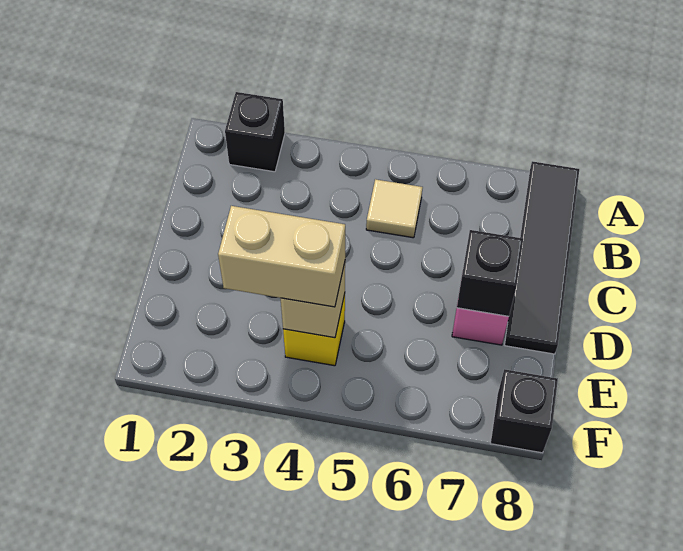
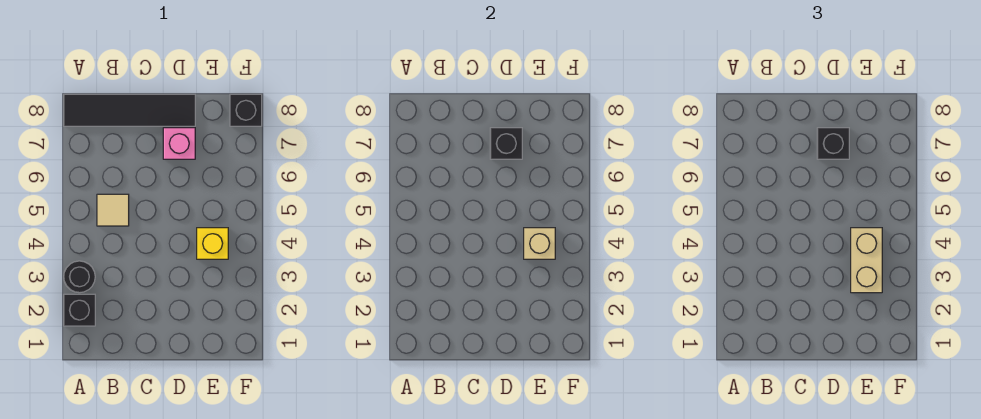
none -> black 1x1 round brick [64,261,95,293]
none -> black 1x1 brick [817,128,849,159]

